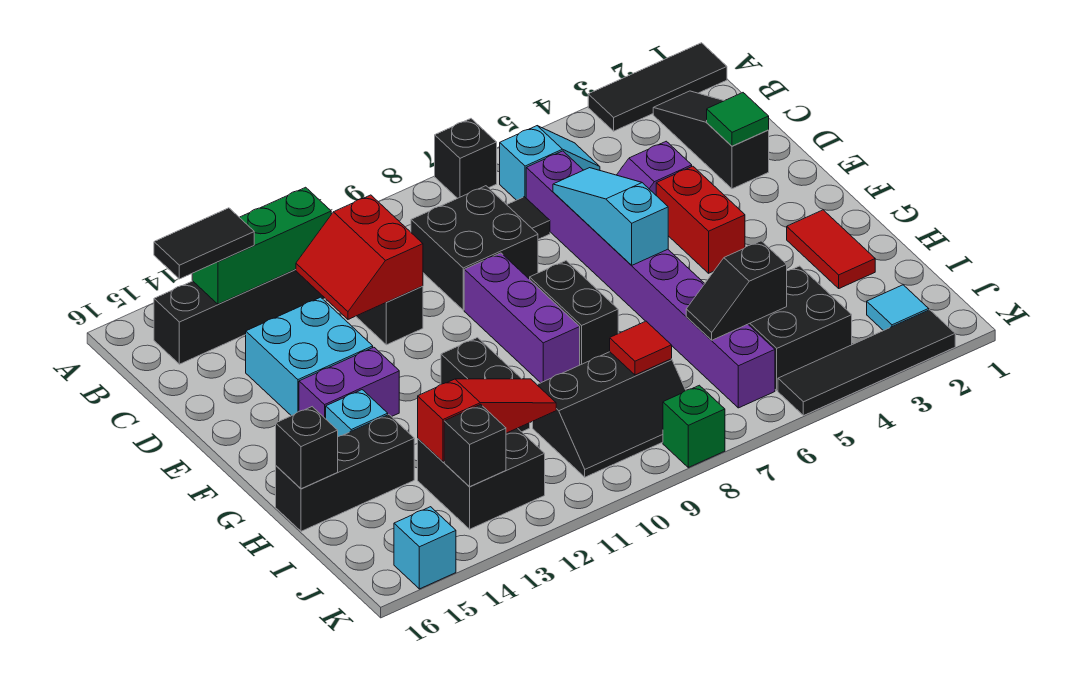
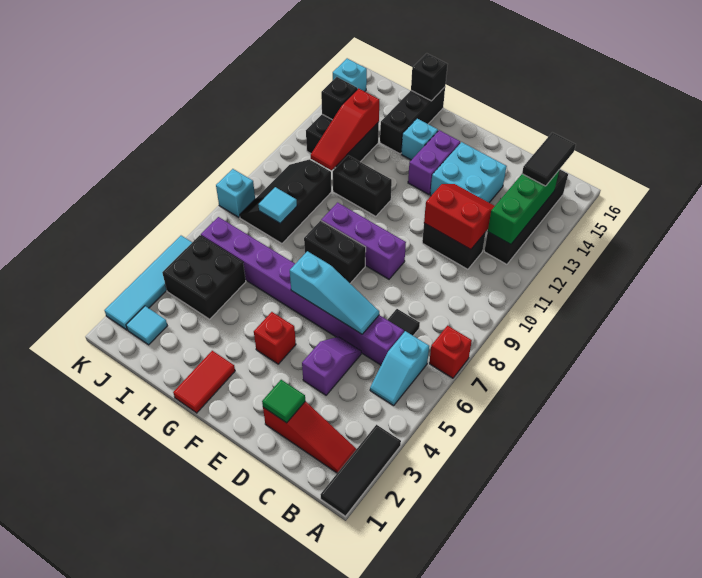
black 1x1 brick [435,119,497,198] -> red 1x1 brick [429,326,472,378]
black 1x3 slope [653,91,769,189] -> red 1x3 slope [263,401,356,473]
black 2x2 brick [411,186,538,310] -> none
red 1x2 brick [656,166,745,273] -> red 1x1 brick [254,312,296,364]
red 1x2 tile [787,210,875,288] -> red 1x2 tile turned to [173,351,235,413]
black 1x2 slope [686,241,787,340] -> none
red 1x1 tile [610,321,672,375] -> cyan 1x1 tile [258,187,297,223]
black 1x4 tile [778,310,955,416] -> cyan 1x4 tile [105,236,192,330]
green 1x1 brick [663,385,725,467] -> cyan 1x1 brick [216,169,255,217]

